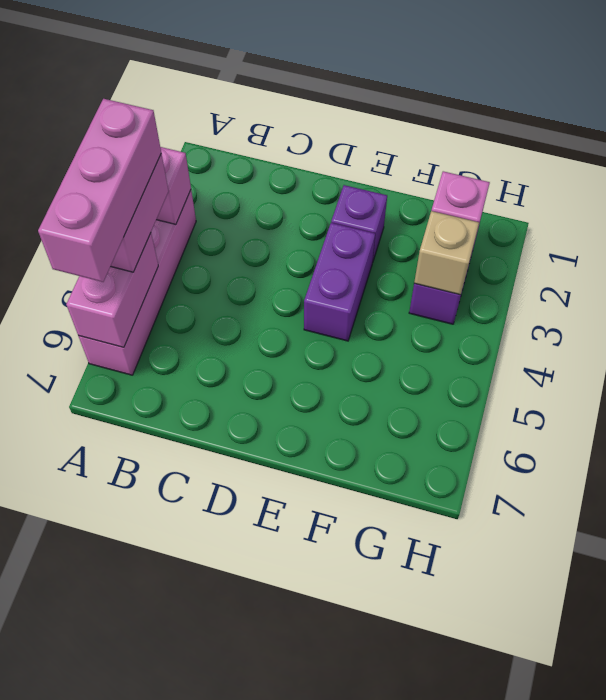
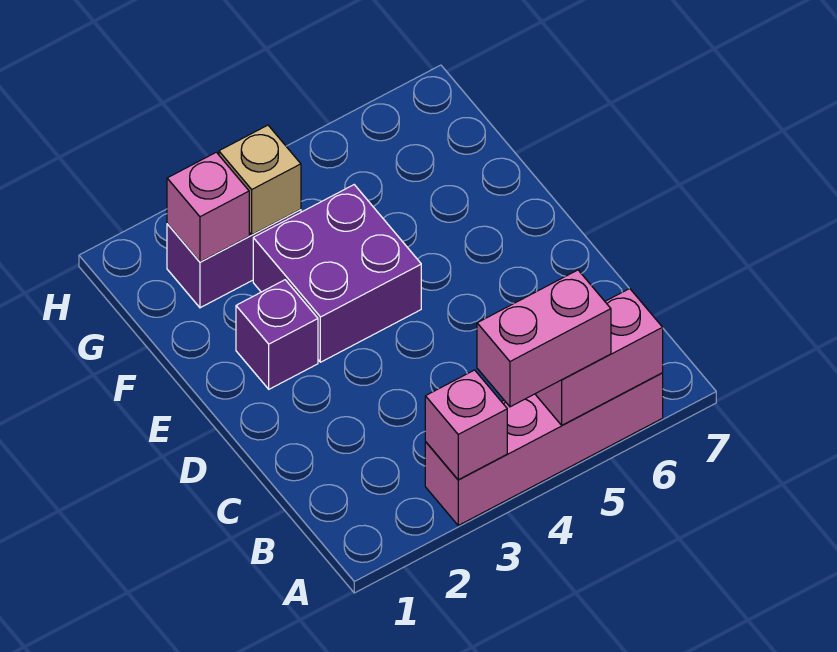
pink 1x3 brick [38,99,161,282] -> none
purple 1x2 brick [304,223,375,341] -> purple 2x2 brick [253,185,421,362]

